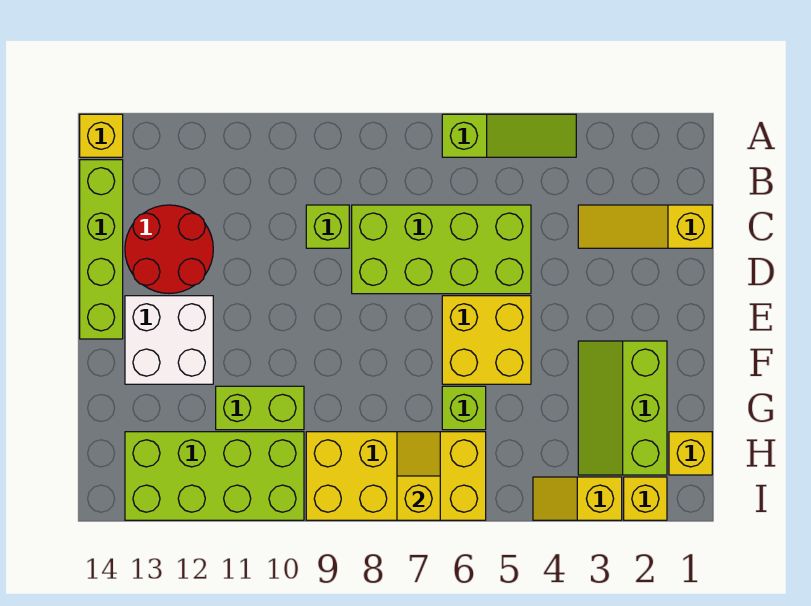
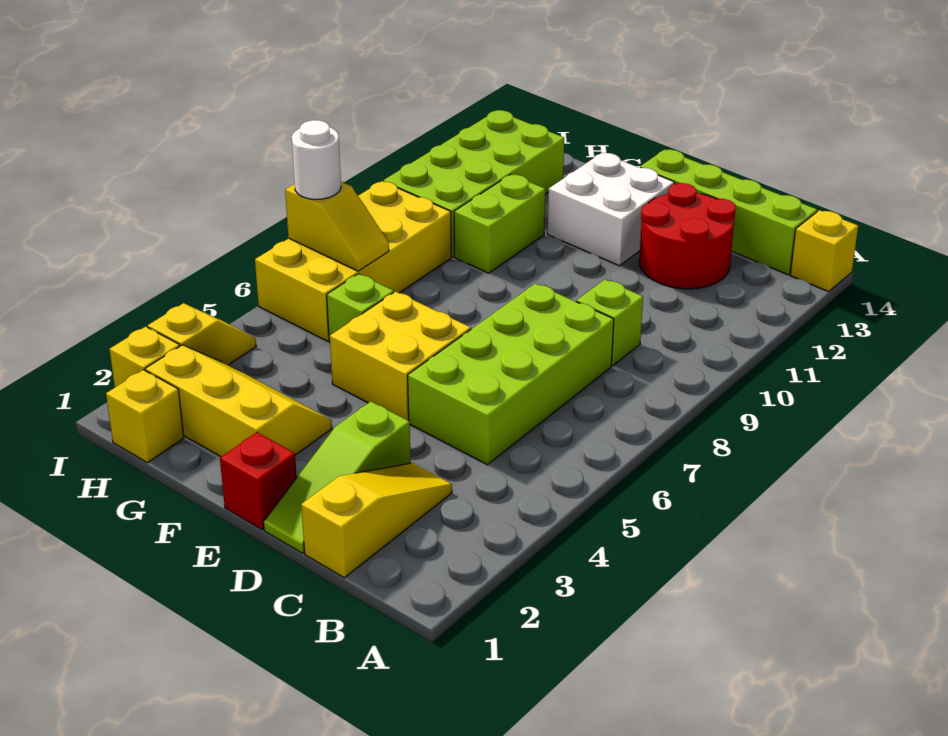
lime 1x3 slope [442,114,576,157] -> lime 1x3 slope moved to [263,401,411,553]
none -> red 1x1 brick [220,432,297,530]
lime 2x3 slope [578,341,667,475] -> yellow 2x3 slope [145,345,332,457]
none -> white 1x1 round brick [292,120,341,200]

